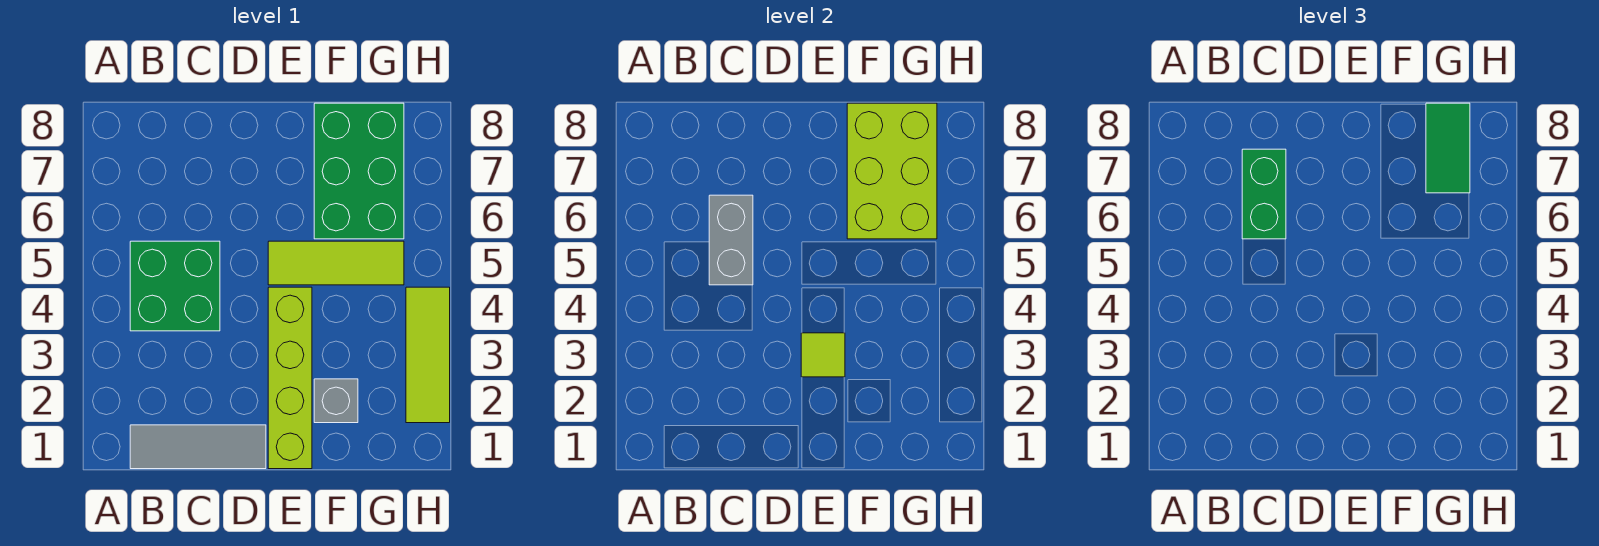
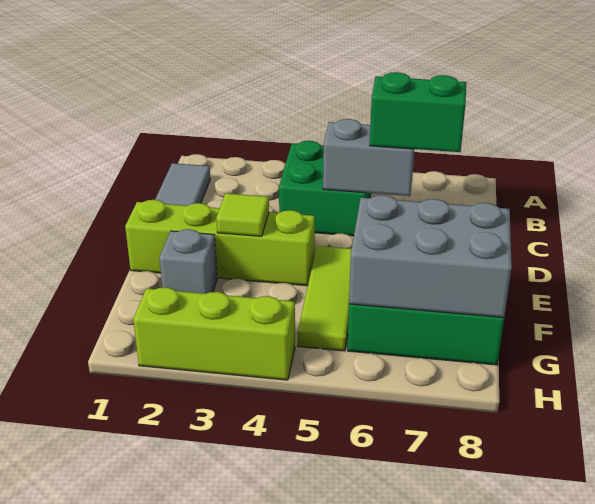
lime 2x3 brick [847,103,937,239] -> grey 2x3 brick [349,195,512,318]
green 1x2 tile [1426,103,1470,193] -> none
lime 1x3 tile [406,287,450,423] -> lime 1x3 brick [133,287,295,380]

